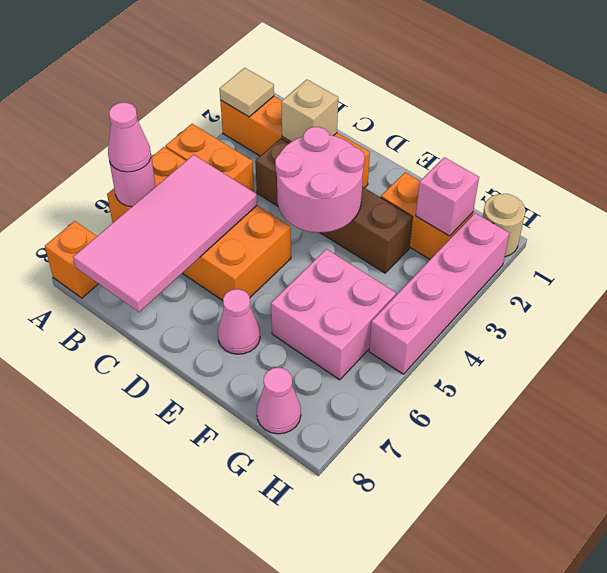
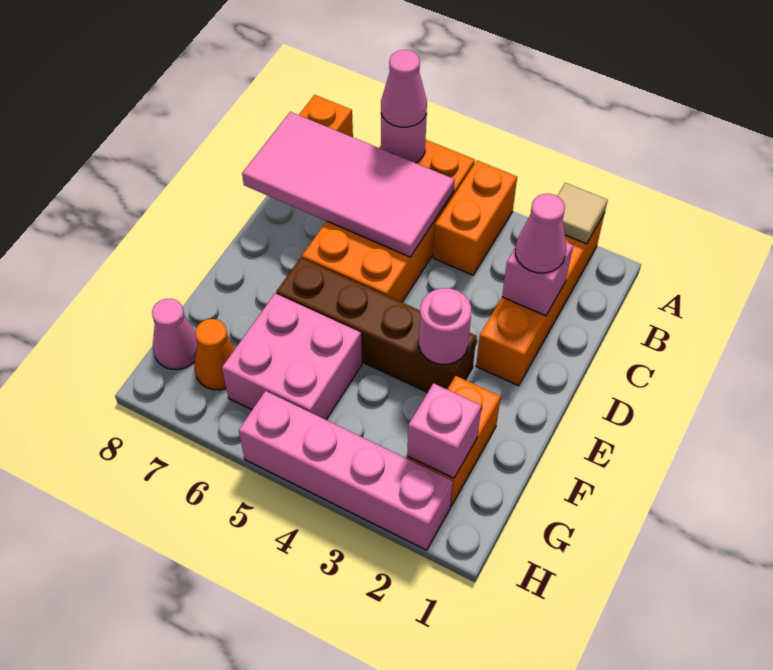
tan 1x1 brick [281,80,338,142] -> pink 1x1 brick [502,242,573,316]
brown 1x4 brick [255,138,413,273] -> brown 1x4 brick turned to [276,258,476,392]
pink 2x2 round brick [275,127,365,233] -> pink 1x1 round brick [419,288,471,364]
pink 1x1 cone [218,289,260,354] -> pink 1x1 cone moved to [515,194,567,273]
none -> orange 1x1 cone [194,319,235,390]
tan 1x1 round brick [483,194,525,257] -> none

